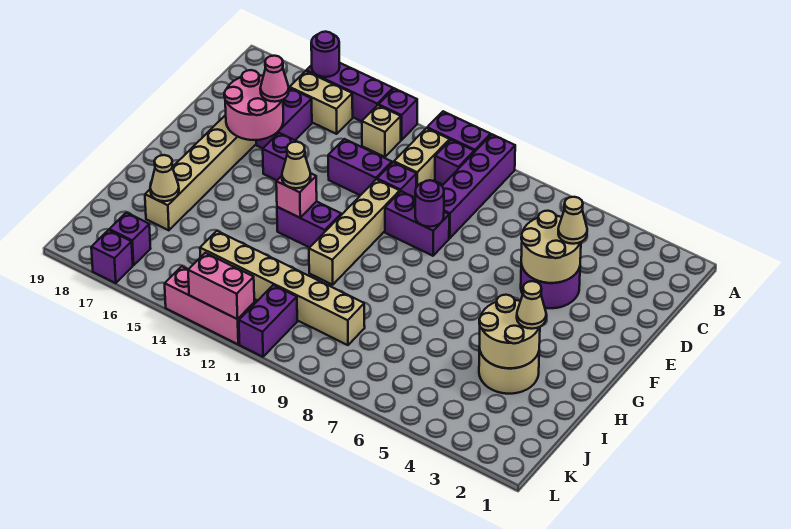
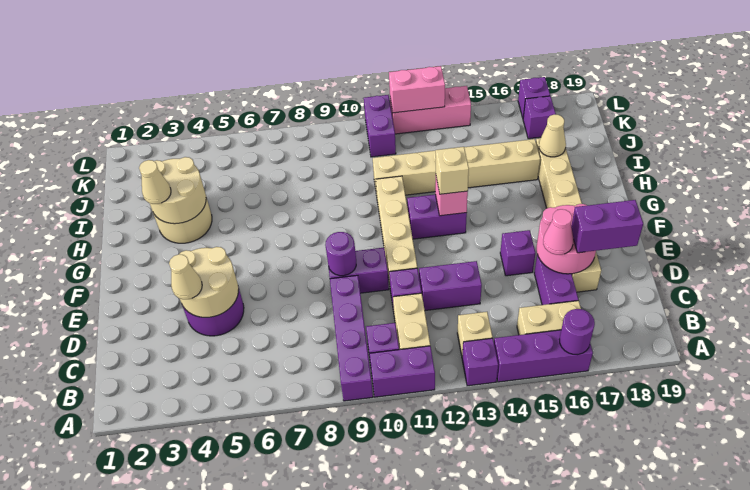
none -> purple 1x2 brick [571,200,643,253]
tan 1x1 cone [282,142,311,188] -> tan 1x1 brick [436,147,469,194]
tan 1x6 brick [200,231,365,345] -> tan 1x6 brick moved to [373,139,540,195]

